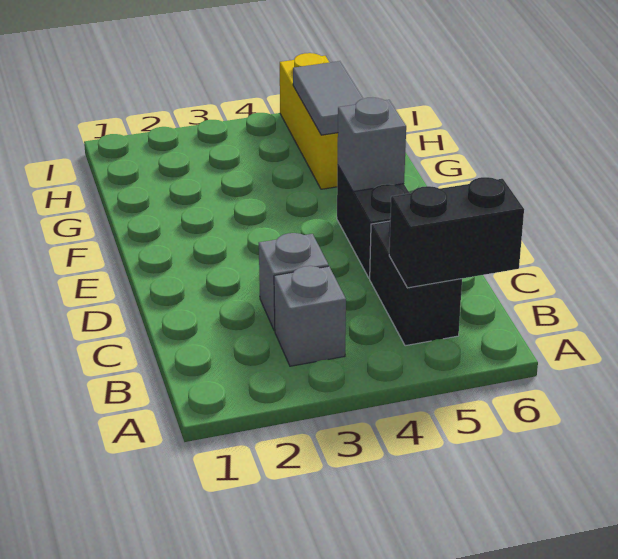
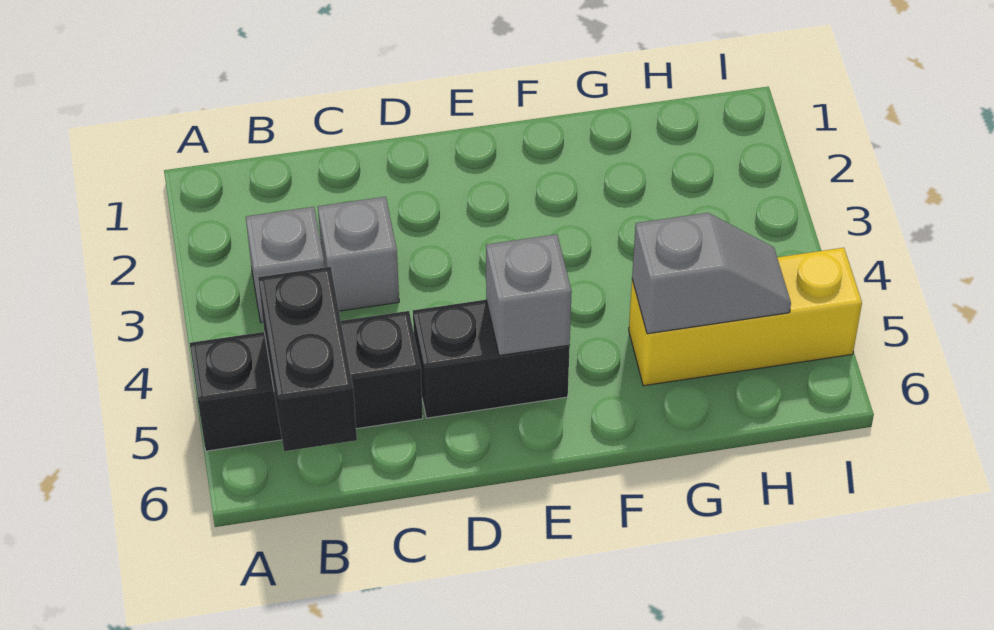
black 1x2 brick [370,221,462,346] -> black 1x3 brick [190,311,423,451]
grey 1x2 tile [293,61,363,135] -> grey 1x2 slope [632,213,791,334]

